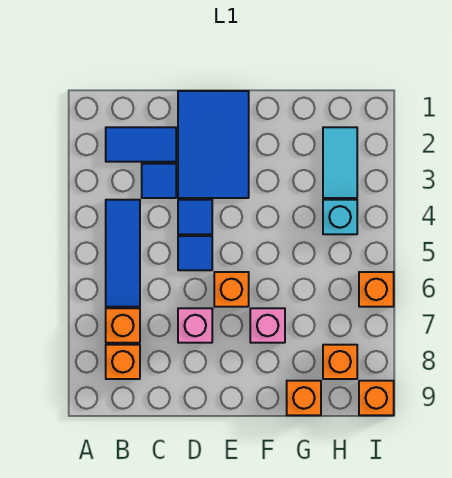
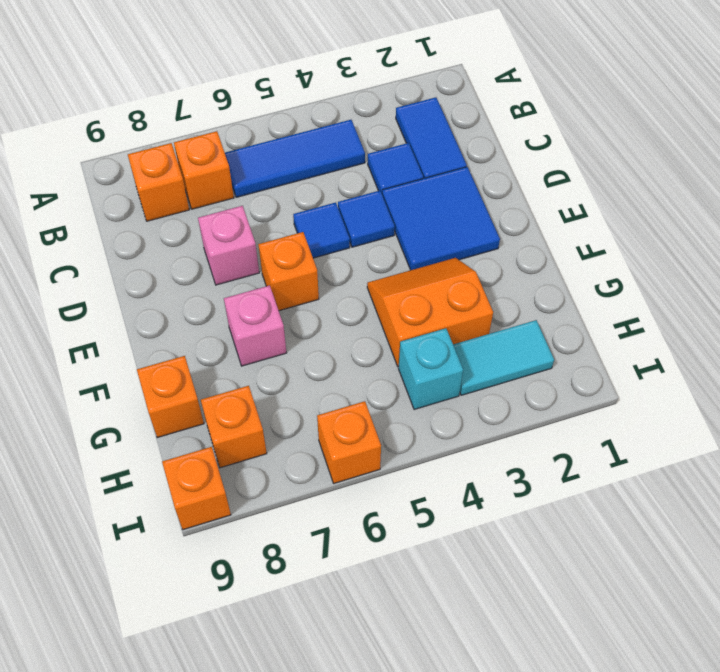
blue 2x3 tile [178,91,249,198] -> blue 2x2 tile [382,167,500,270]
none -> orange 2x2 slope [367,258,493,367]

